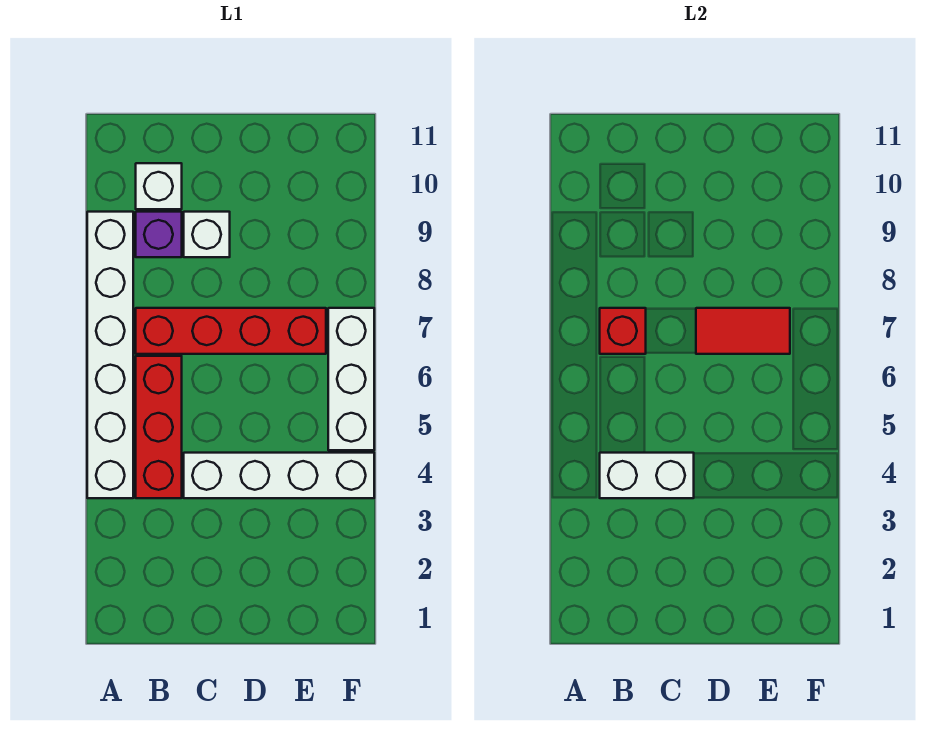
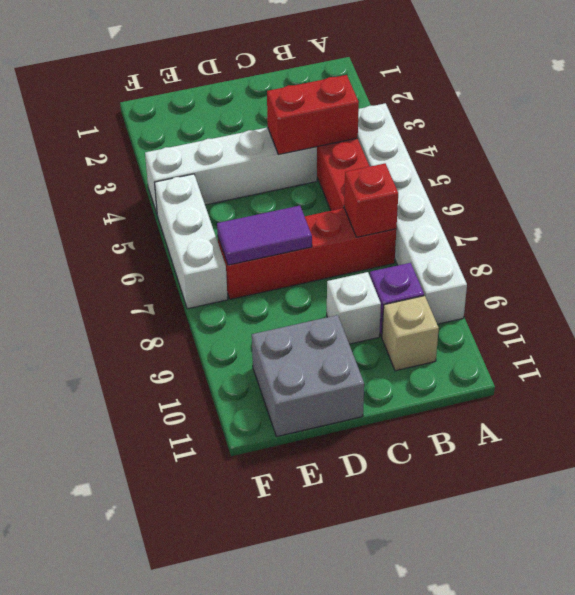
white 1x2 brick [600,453,694,498] -> red 1x2 brick [267,75,359,155]
white 1x1 brick [136,163,182,209] -> tan 1x1 brick [382,296,439,371]
red 1x2 tile [696,308,790,354] -> purple 1x2 tile [217,206,312,265]
none -> grey 2x2 brick [252,315,364,437]

